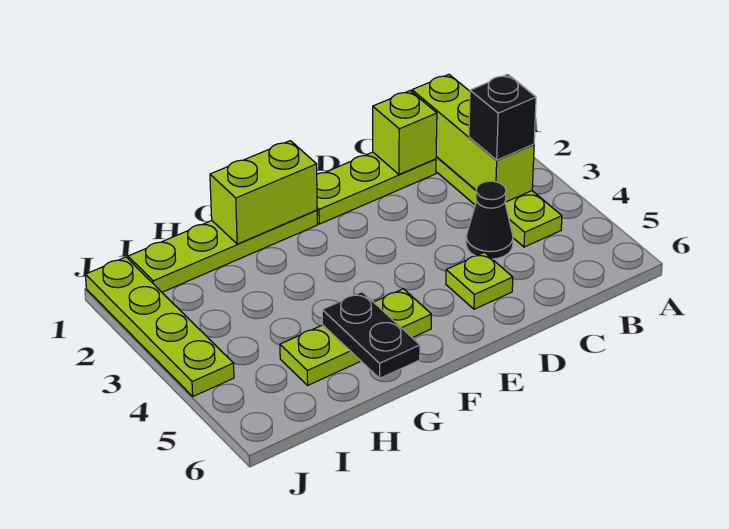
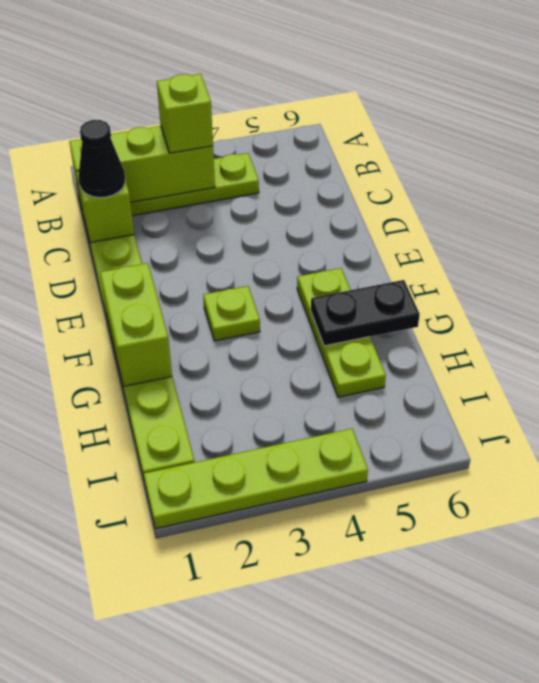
black 1x1 brick [469,74,536,160] -> lime 1x1 brick [157,74,213,153]
black 1x1 cone [466,181,513,259] -> black 1x1 cone moved to [79,120,125,198]
lime 1x1 plate [446,252,513,309] -> lime 1x1 plate moved to [203,286,260,341]

